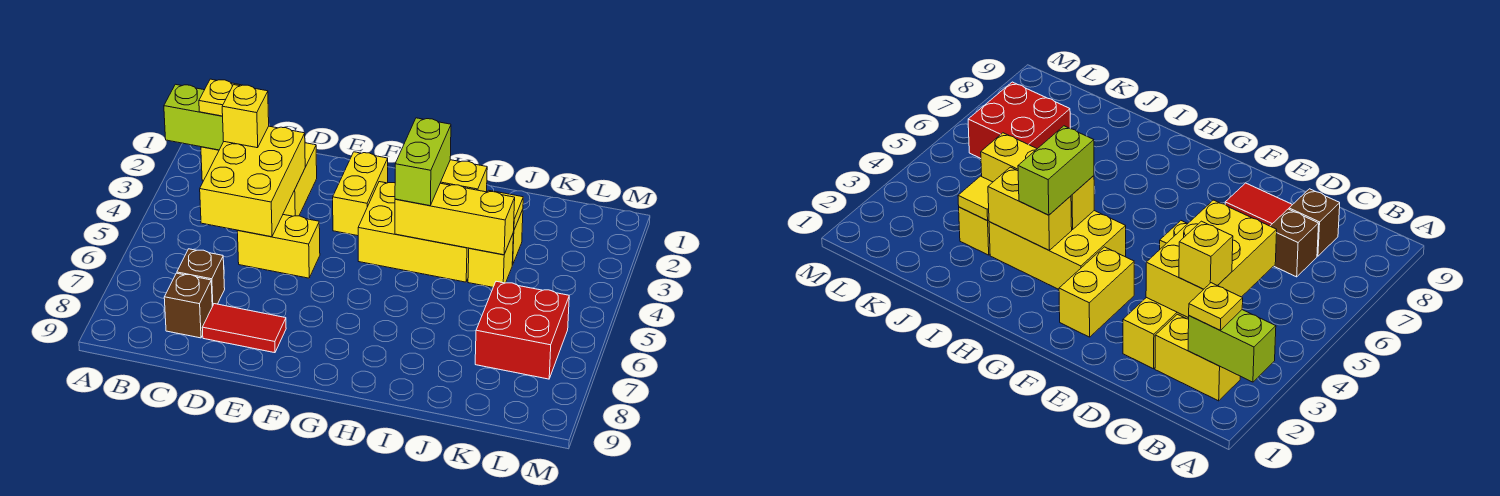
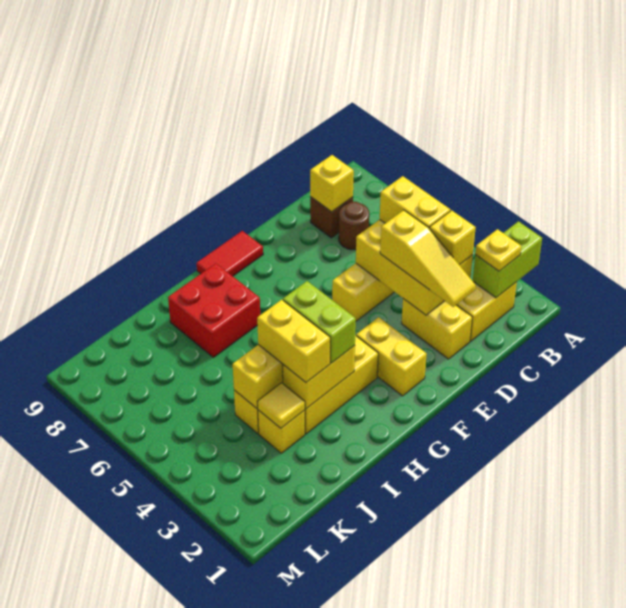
none -> yellow 1x2 brick [380,176,450,229]
brown 1x1 brick [177,249,225,306] -> brown 1x1 round brick [339,202,369,250]
none -> yellow 1x1 brick [310,155,354,212]
none -> yellow 1x3 slope [380,210,476,307]
red 1x2 tile [202,304,286,353] -> red 1x2 tile moved to [197,231,263,276]
none -> yellow 1x2 brick [257,300,330,382]
red 2x2 brick [475,281,569,379] -> red 2x2 brick moved to [168,263,260,357]

